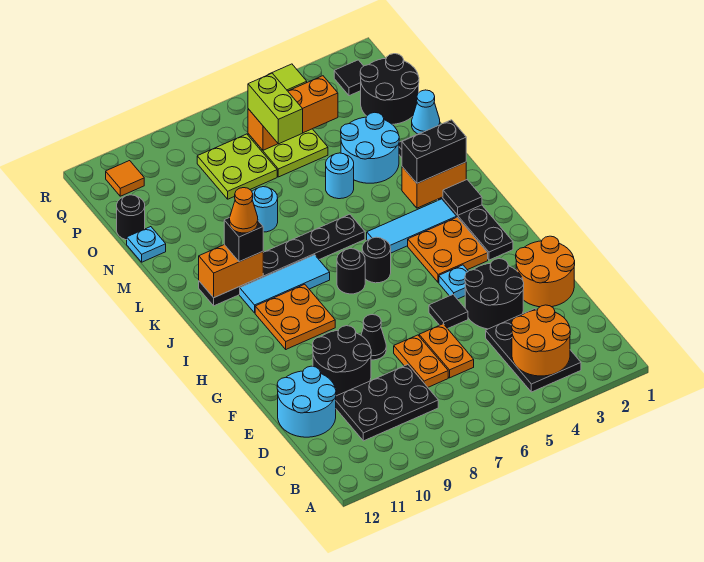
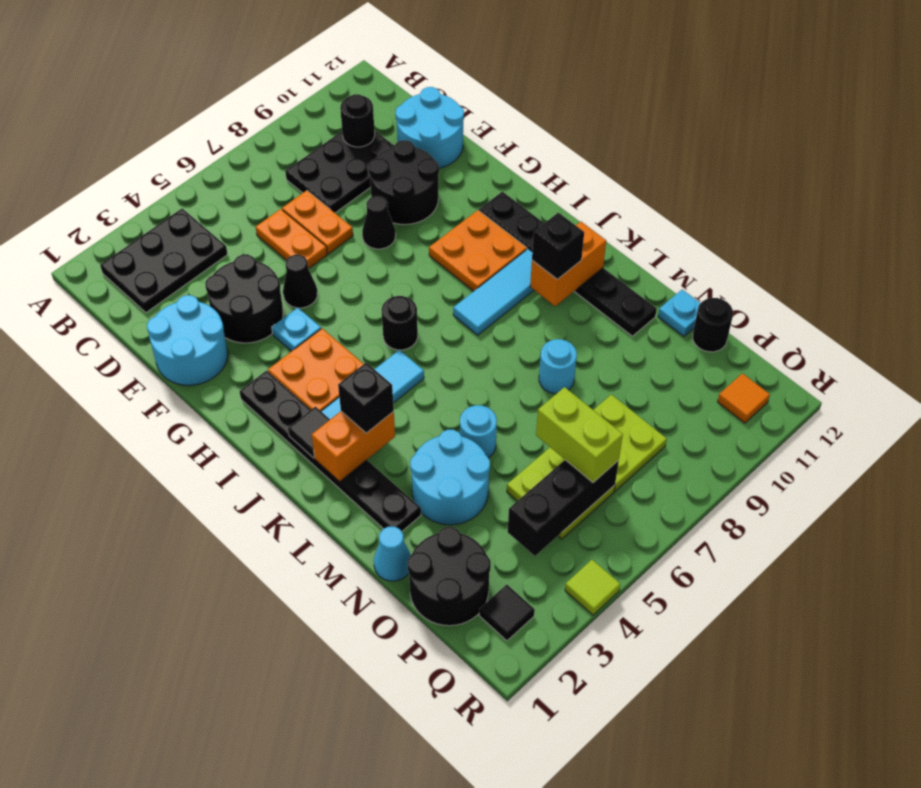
black 2x3 plate [486,309,581,392] -> black 2x3 plate turned to [100,209,228,313]
orange 2x2 round brick [512,305,570,376] -> none
orange 2x2 round brick [516,236,575,307] -> cyan 2x2 round brick [147,295,228,385]
black 1x1 tile [429,295,468,329] -> black 1x1 cone [283,255,318,308]
black 1x1 round brick [337,249,365,294] -> black 1x1 round brick moved to [340,94,375,147]
black 1x2 brick [402,120,466,183] -> black 1x1 brick [338,363,394,433]
black 1x6 plate [199,214,365,306] -> black 1x6 plate turned to [479,192,657,336]
orange 1x1 cone [230,188,258,233] -> none
orange 1x3 brick [248,76,338,150] -> black 1x3 brick [508,460,619,556]

